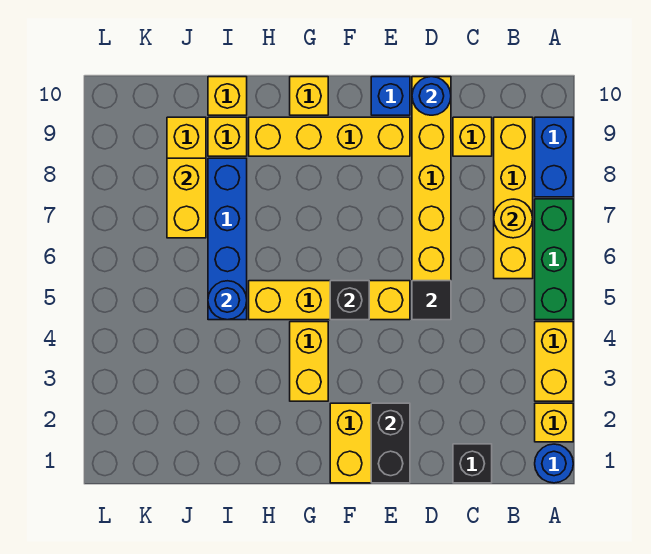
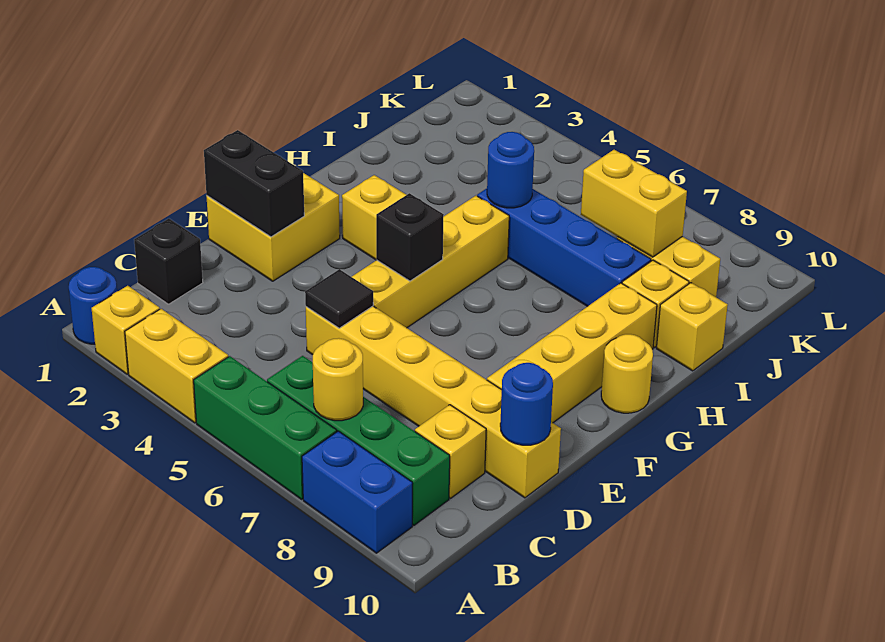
yellow 1x4 brick [494,117,533,279] -> green 1x4 brick [267,356,450,525]
blue 1x1 brick [371,77,410,115] -> none
yellow 1x1 brick [290,77,328,115] -> yellow 1x1 round brick [601,334,653,413]

